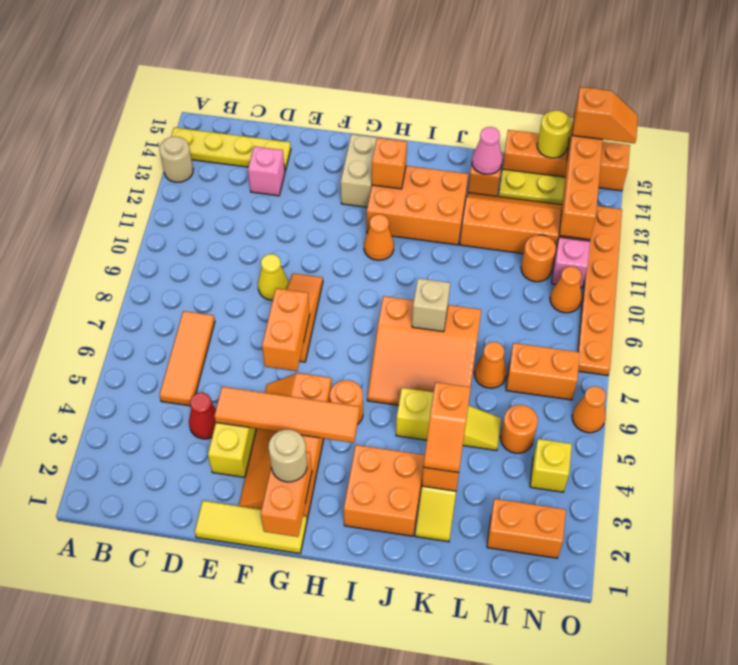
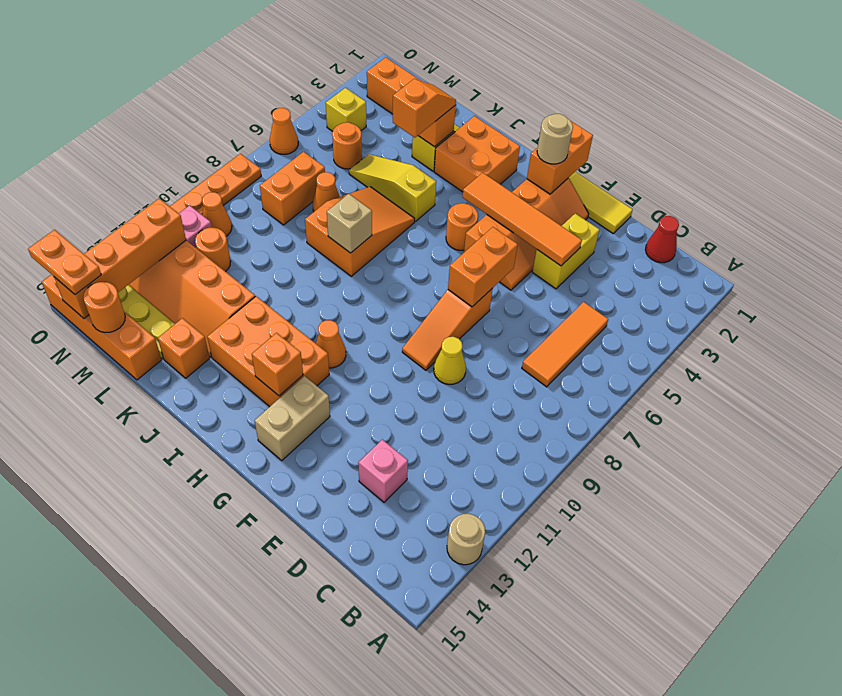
yellow 1x4 plate [171,127,291,171] -> none
red 1x1 cone [189,393,216,439] -> red 1x1 cone moved to [645,216,679,263]
orange 3x3 slope [367,296,481,405] -> orange 2x3 slope [305,187,415,276]
pink 1x1 cone [472,127,502,174] -> none
orange 1x2 brick [506,343,580,400] -> orange 1x2 brick turned to [260,152,325,225]
yellow 1x1 round brick [537,111,572,158] -> orange 1x1 round brick [83,282,125,333]
orange 1x2 slope [572,87,638,143] -> orange 1x2 plate [28,230,101,295]

